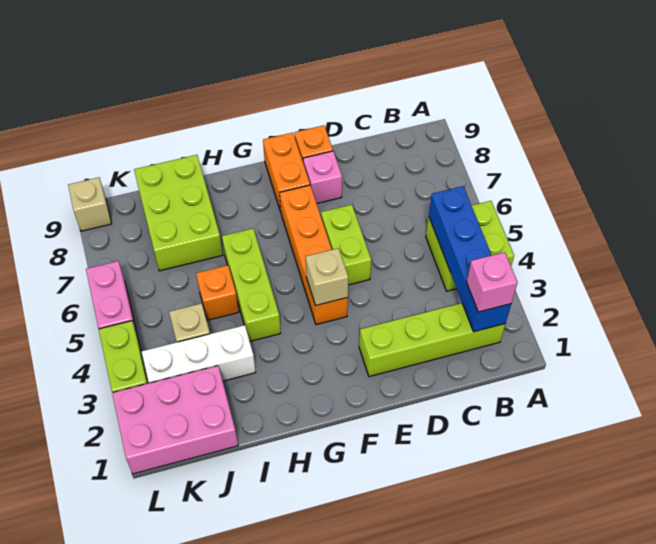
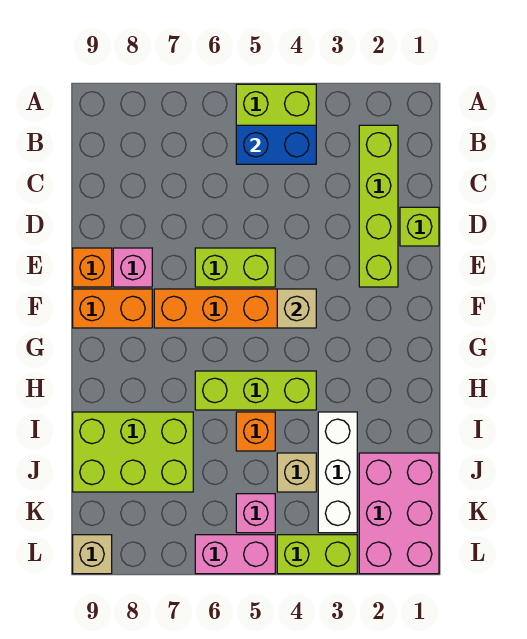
blue 1x4 brick [429,186,511,332] -> blue 1x2 brick [236,125,316,164]
pink 1x1 brick [467,252,518,312] -> pink 1x1 brick moved to [236,494,275,533]
none -> lime 1x1 brick [400,207,439,246]

